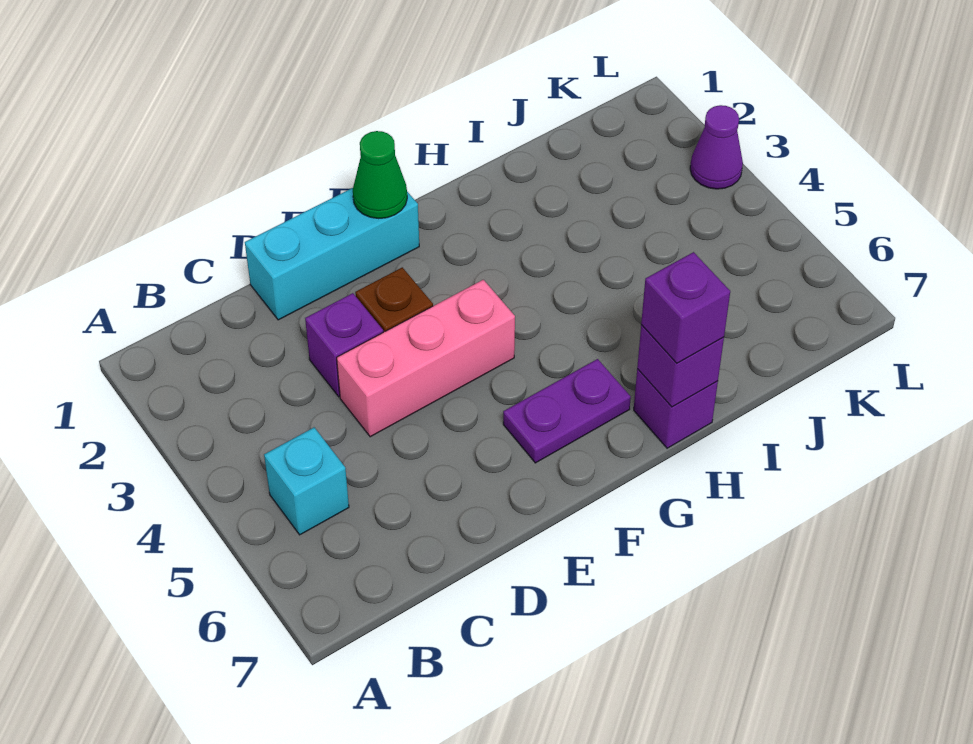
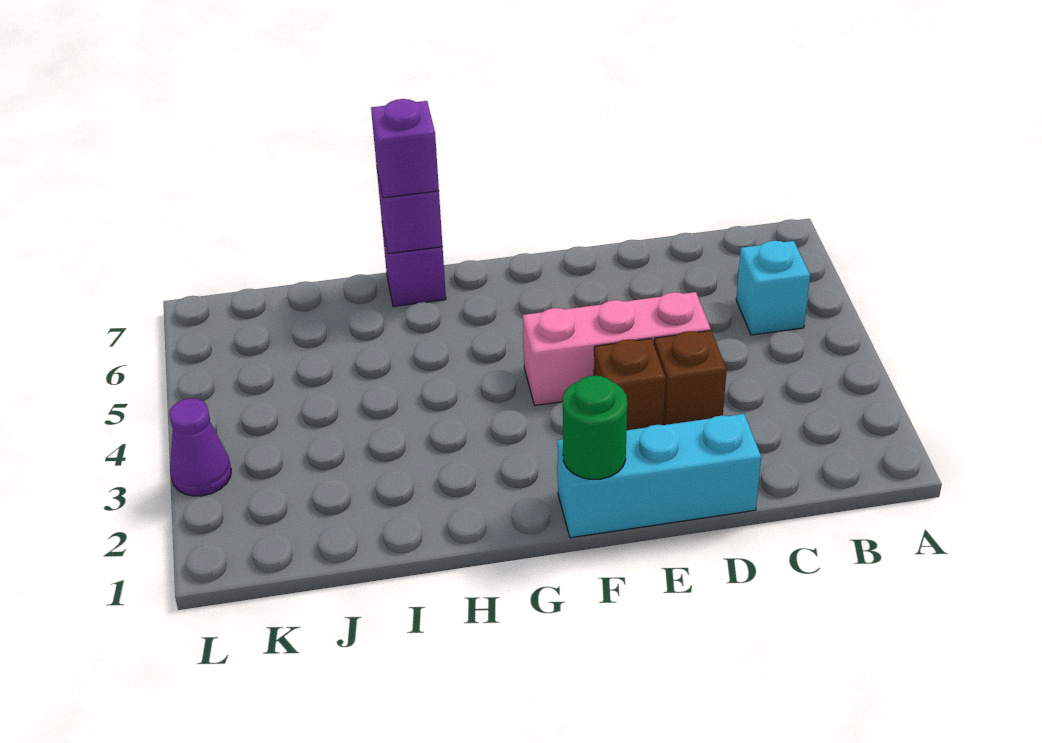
purple 1x1 brick [305,293,383,397] -> brown 1x1 brick [654,331,727,425]
green 1x1 cone [353,131,407,219] -> green 1x1 round brick [563,376,627,479]
purple 1x2 plate [503,359,631,463] -> none

